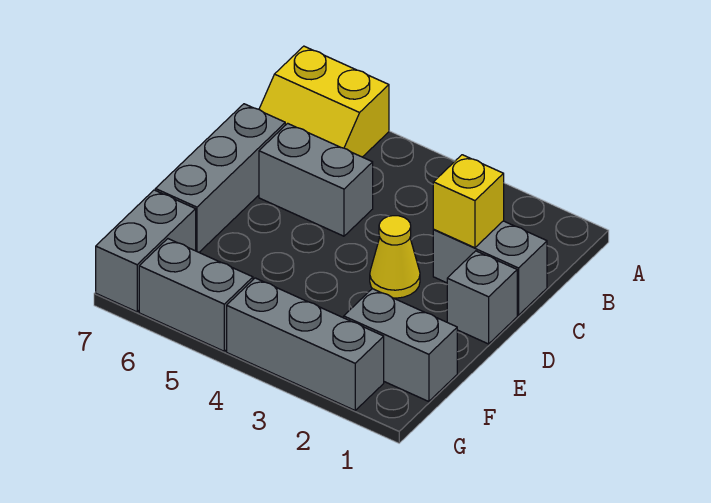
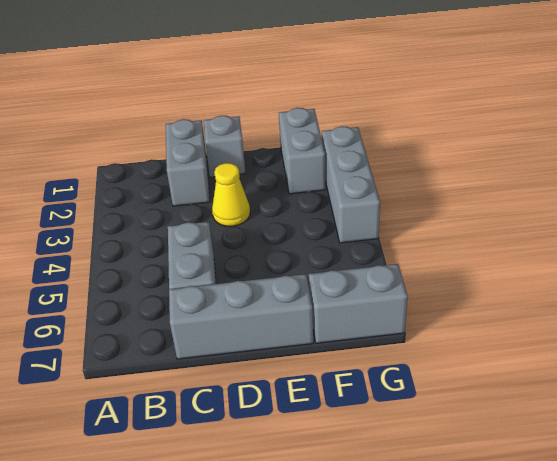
yellow 2x2 slope [259,46,389,157] -> none
yellow 1x1 brick [433,155,504,248] -> none
grey 1x2 brick [139,239,253,351] -> none

